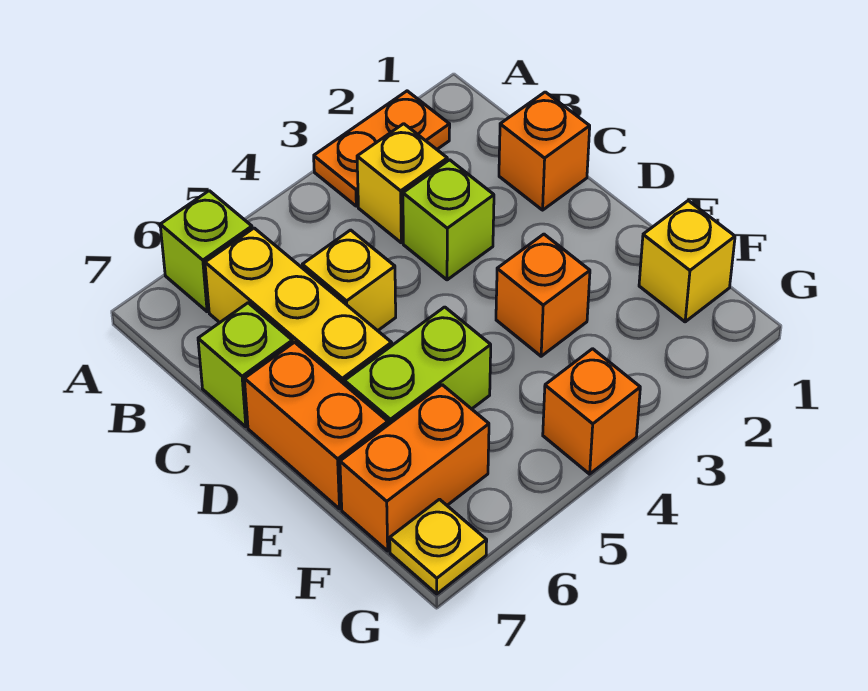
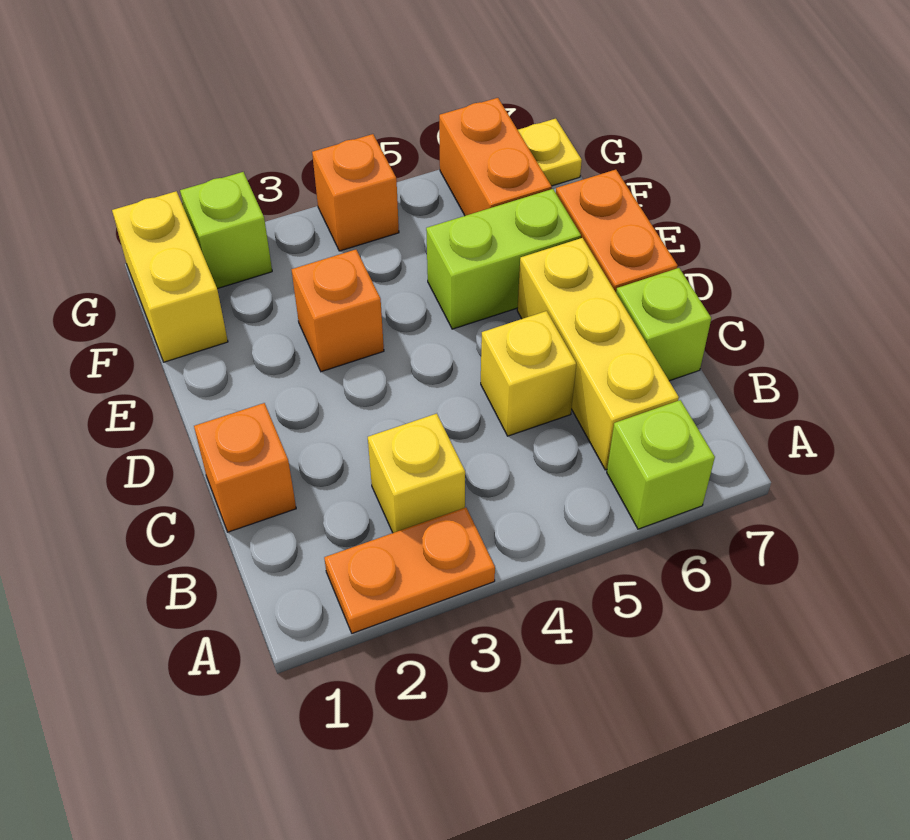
lime 1x1 brick [403,160,494,280] -> lime 1x1 brick moved to [180,172,272,289]
yellow 1x1 brick [639,201,735,322] -> yellow 1x2 brick [112,191,228,362]
orange 1x2 brick [340,385,489,551] -> orange 1x2 brick turned to [439,98,552,216]

